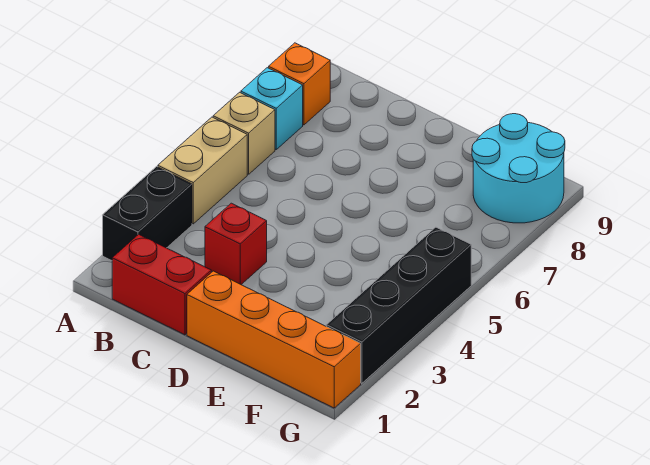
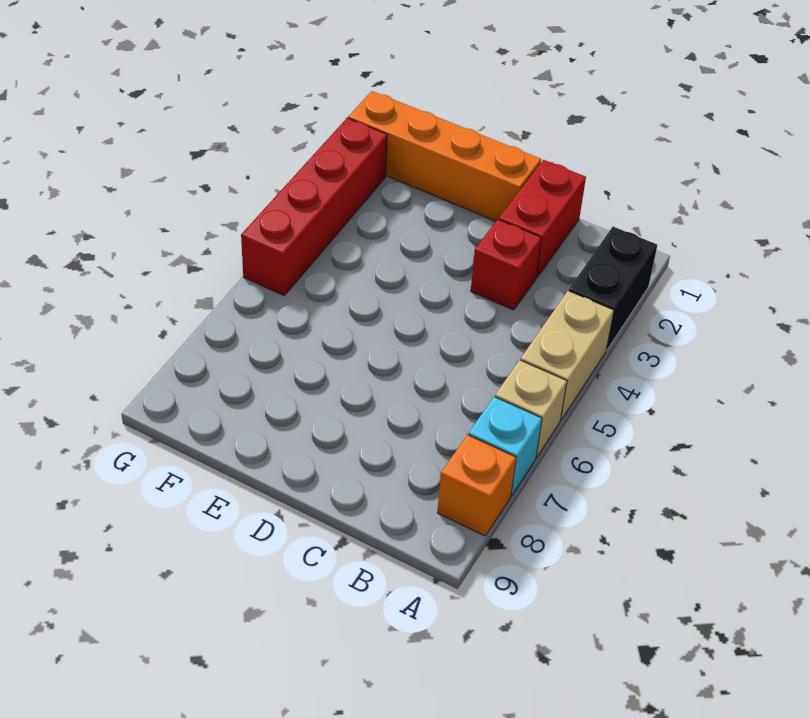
red 1x2 brick [112,234,211,335] -> red 1x2 brick turned to [499,160,586,278]
cyan 2x2 round brick [472,114,565,223] -> none
black 1x4 brick [326,227,471,383] -> red 1x4 brick [241,118,387,295]

